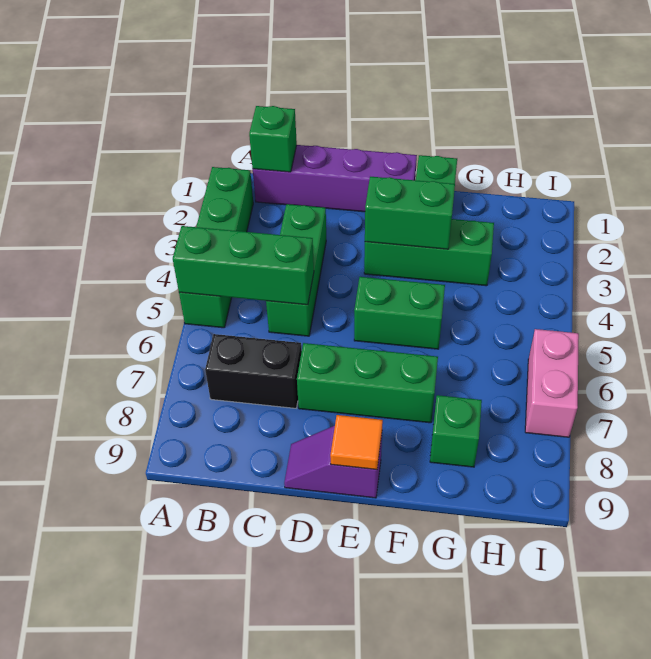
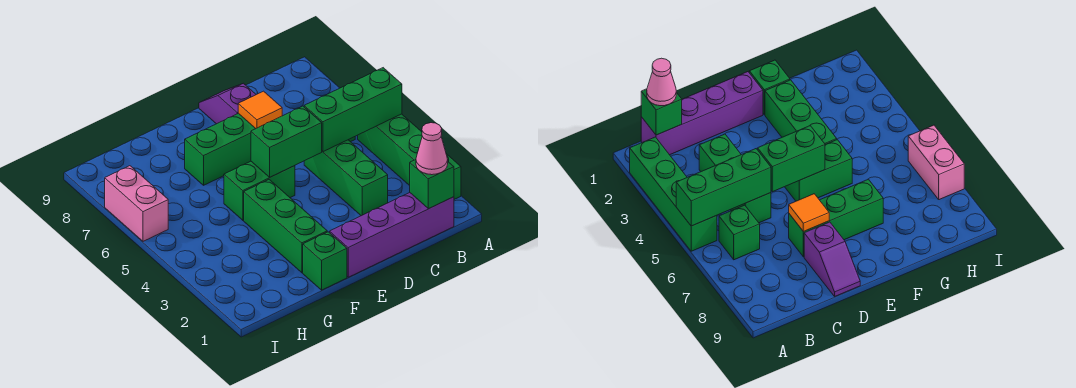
none -> pink 1x1 cone [416,123,448,175]
black 1x2 brick [205,334,302,408] -> none
purple 1x2 slope [284,426,382,498] -> purple 1x2 slope turned to [199,83,256,124]
green 1x3 brick [364,219,494,286] -> green 1x3 brick turned to [244,180,327,273]
green 1x2 brick [365,177,455,249] -> green 1x2 brick moved to [251,106,322,177]
orange 1x1 tile [330,415,383,470] -> orange 1x1 tile moved to [238,91,282,128]
green 1x1 brick [430,395,482,467] -> green 1x1 brick moved to [719,205,760,260]

